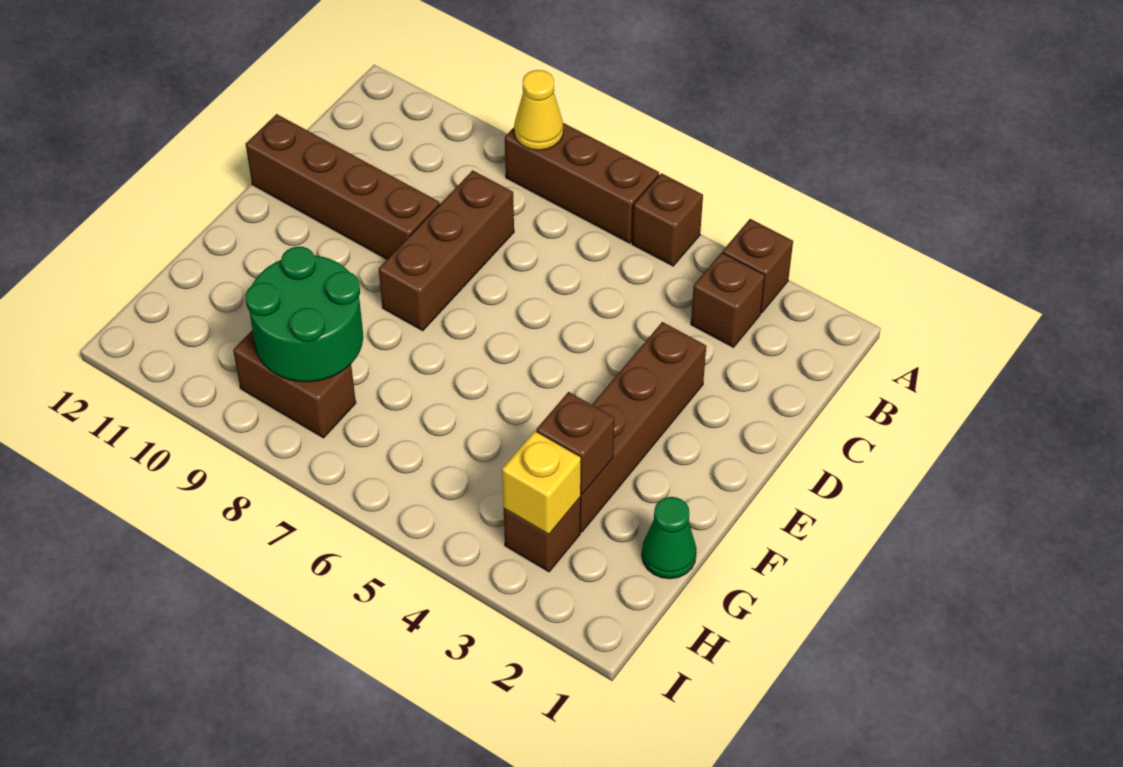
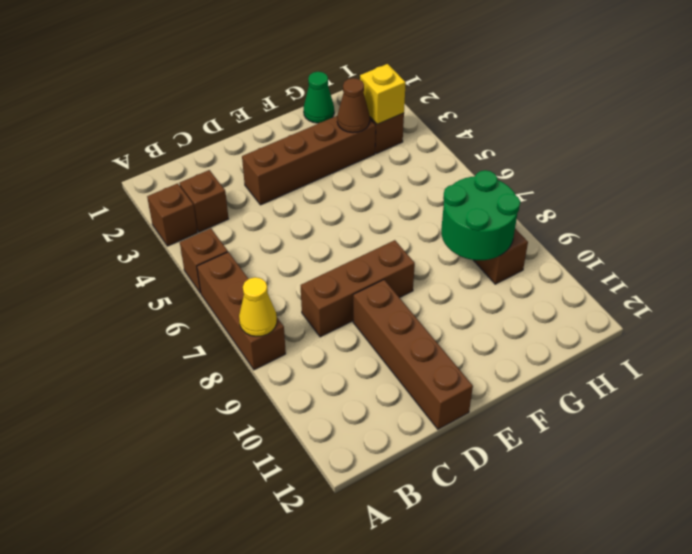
brown 1x1 brick [537,392,614,494] -> brown 1x1 cone [337,78,370,133]

